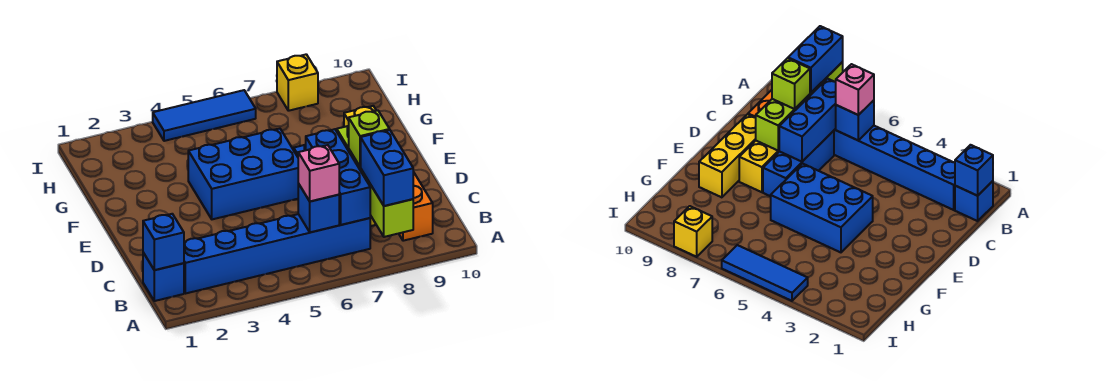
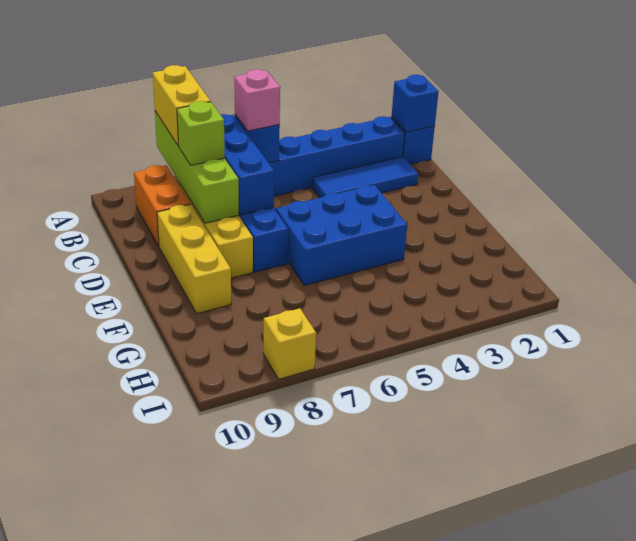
blue 1x2 brick [361,130,413,206] -> yellow 1x2 brick [153,65,211,145]
blue 1x3 tile [153,90,256,141] -> blue 1x3 tile moved to [312,157,418,198]

